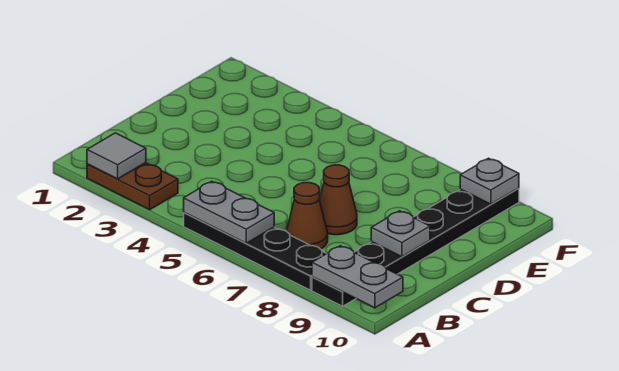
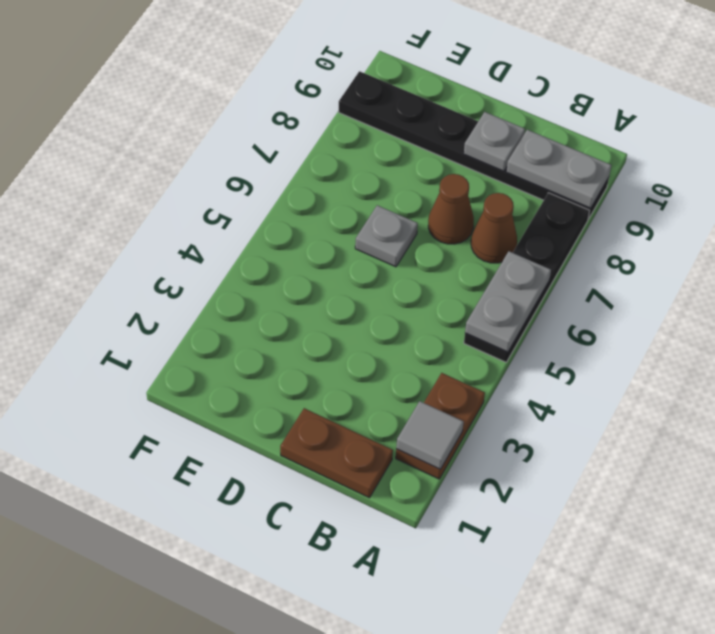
grey 1x2 plate [312,246,403,308] -> grey 1x2 plate turned to [506,130,611,208]
none -> brown 1x2 plate [280,408,393,498]
grey 1x1 plate [460,158,519,204] -> grey 1x1 plate moved to [355,205,418,267]

